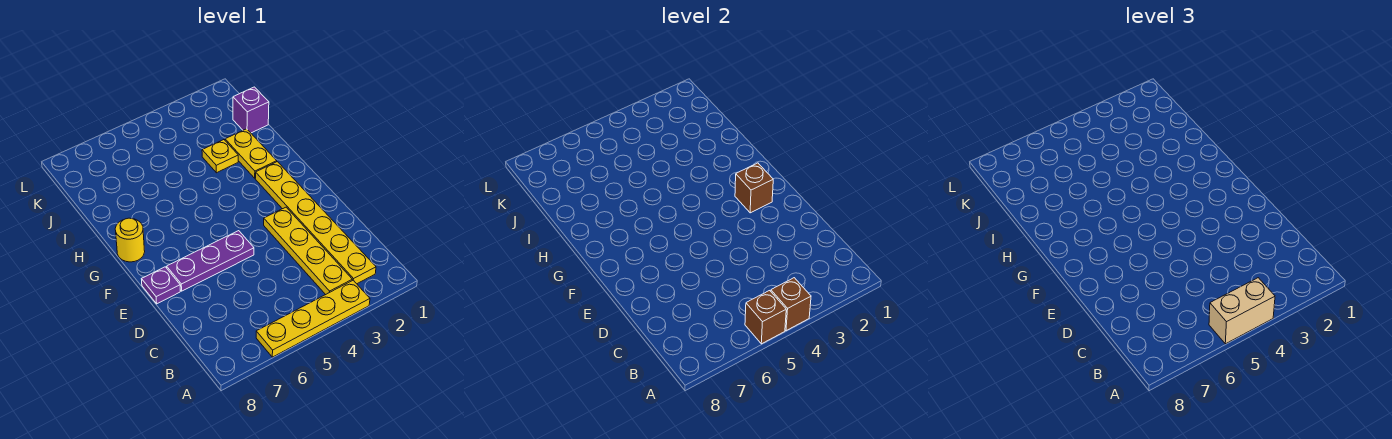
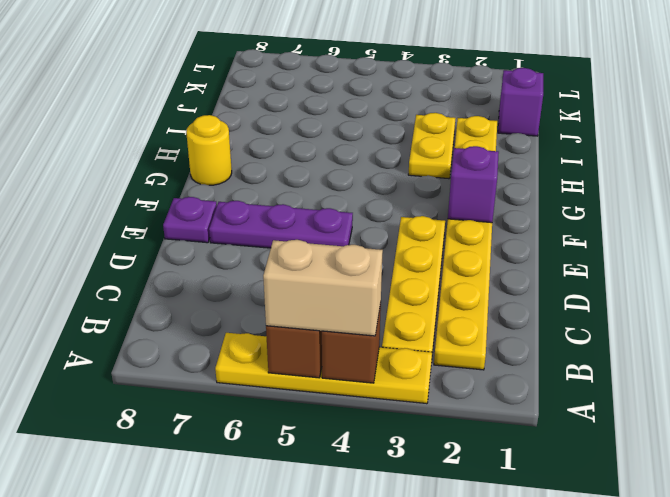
brown 1x1 brick [735,163,773,213] -> purple 1x1 brick [448,146,499,223]
yellow 1x1 plate [202,140,238,173] -> yellow 1x2 plate [408,113,455,179]

